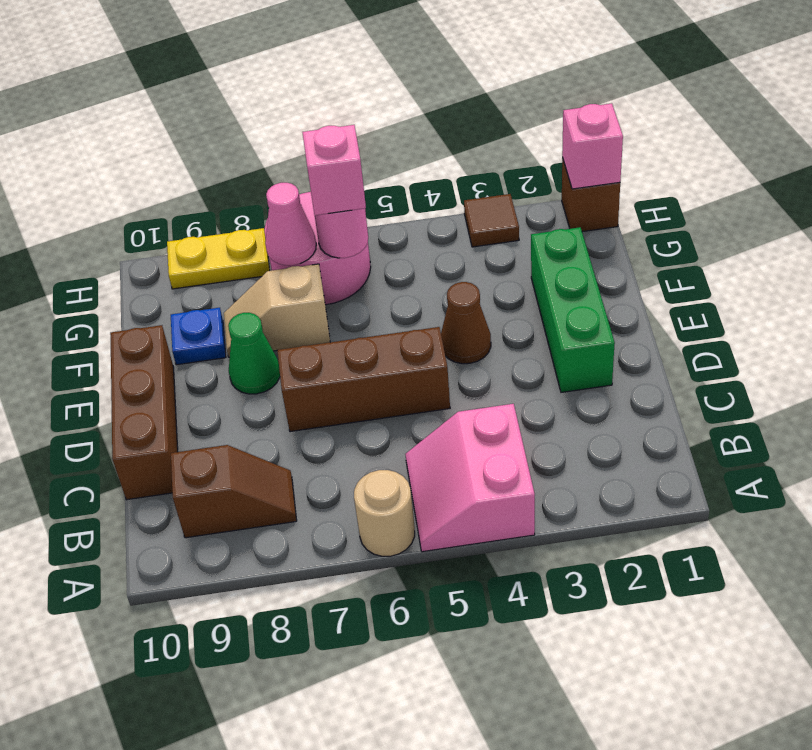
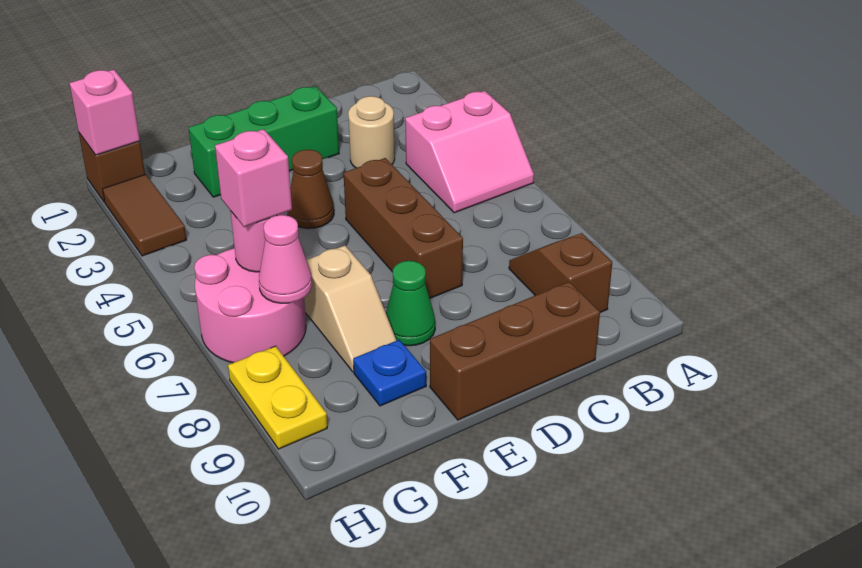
tan 1x1 round brick [354,470,415,556] -> tan 1x1 round brick moved to [348,96,395,168]
brown 1x1 tile [464,194,519,247] -> brown 1x2 tile [103,174,186,256]

